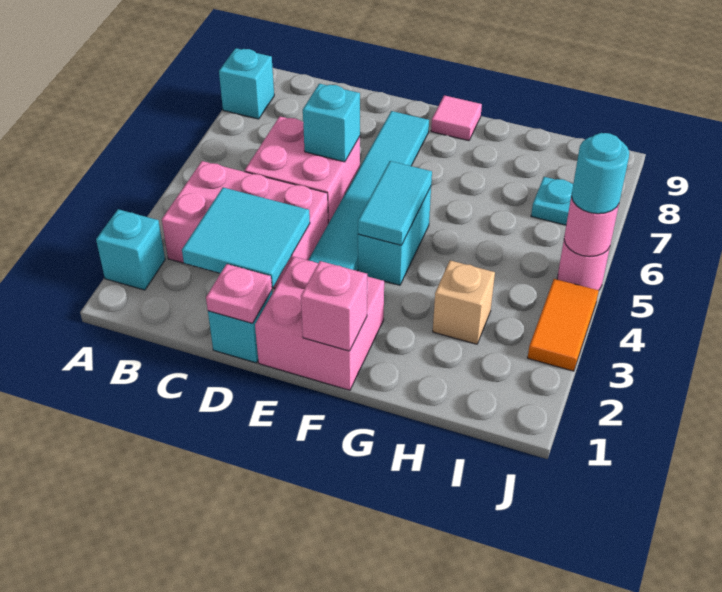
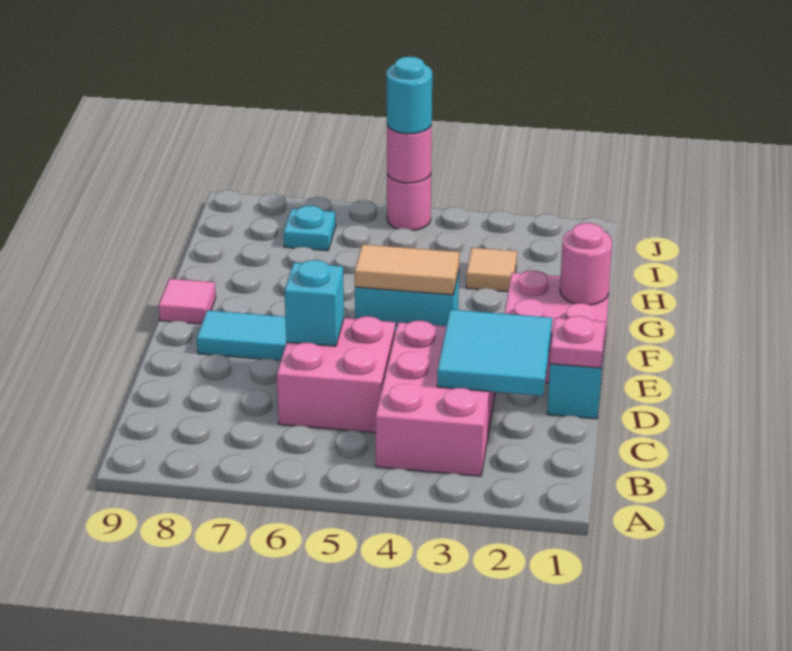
cyan 1x1 brick [96,209,165,290] -> none
cyan 1x1 brick [219,48,274,119] -> none
pink 1x1 brick [301,261,367,351] -> pink 1x1 round brick [560,223,612,305]
cyan 1x2 tile [358,161,432,245] -> tan 1x2 tile [355,244,459,295]
tan 1x1 brick [433,260,495,344] -> tan 1x1 tile [466,248,517,292]
orange 1x2 tile [528,279,599,371] -> none

